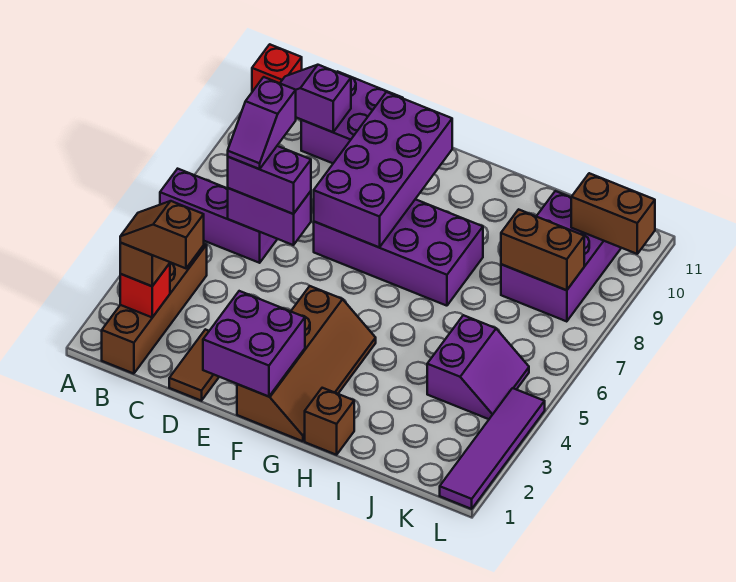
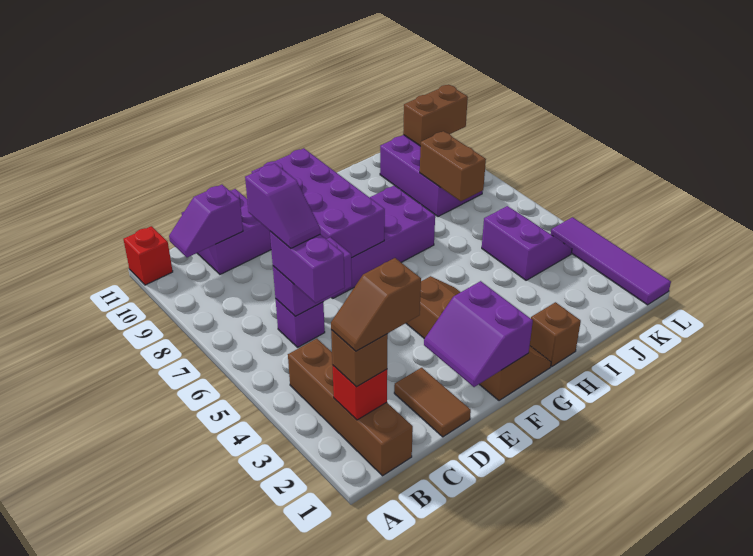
purple 1x3 brick [160,169,277,263] -> purple 1x1 brick [276,299,325,347]
purple 1x2 brick [228,146,311,214] -> purple 1x2 brick turned to [270,231,345,303]
purple 2x2 brick [203,291,305,397] -> purple 2x2 slope [424,281,533,387]
brown 1x2 brick [501,209,584,290] -> brown 1x2 brick turned to [420,131,486,201]

